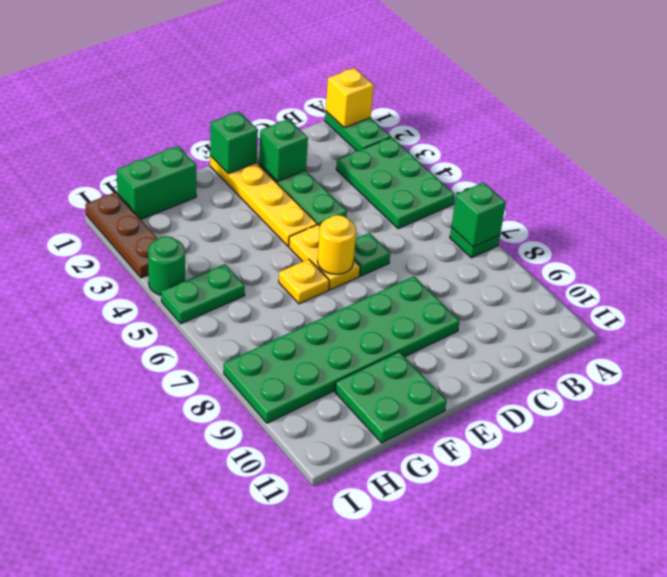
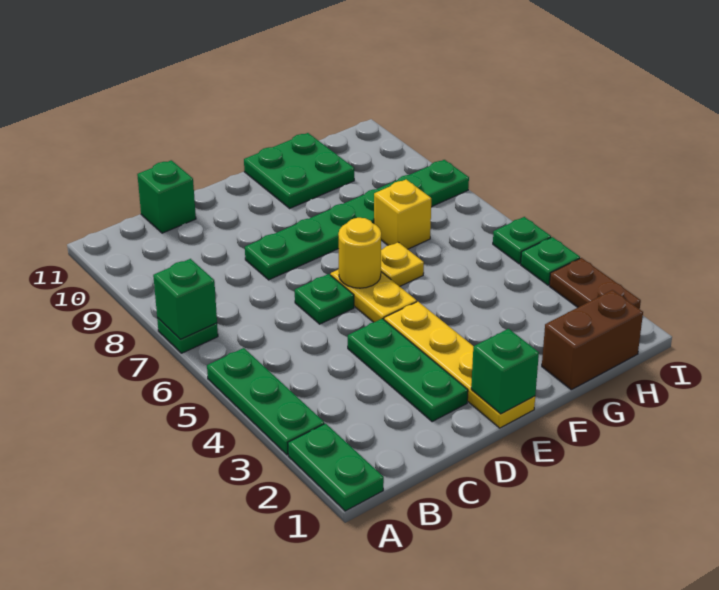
yellow 1x1 brick [326,68,374,128] -> yellow 1x1 brick moved to [374,180,431,249]
green 2x3 plate [336,137,455,229] -> green 1x3 plate [207,348,324,455]
green 1x1 brick [259,119,308,181] -> green 1x1 brick moved to [137,160,196,233]
green 2x6 plate [224,276,460,423] -> green 1x6 plate [245,160,469,280]
green 1x2 brick [117,146,196,219] -> brown 1x2 brick [542,290,643,390]
green 1x2 plate [161,264,245,324] -> green 1x1 plate [493,217,551,264]
brown 1x3 plate [85,192,158,278] -> brown 1x2 plate [549,258,641,309]
green 1x1 round brick [148,236,185,295] -> green 1x1 plate [521,237,580,285]

